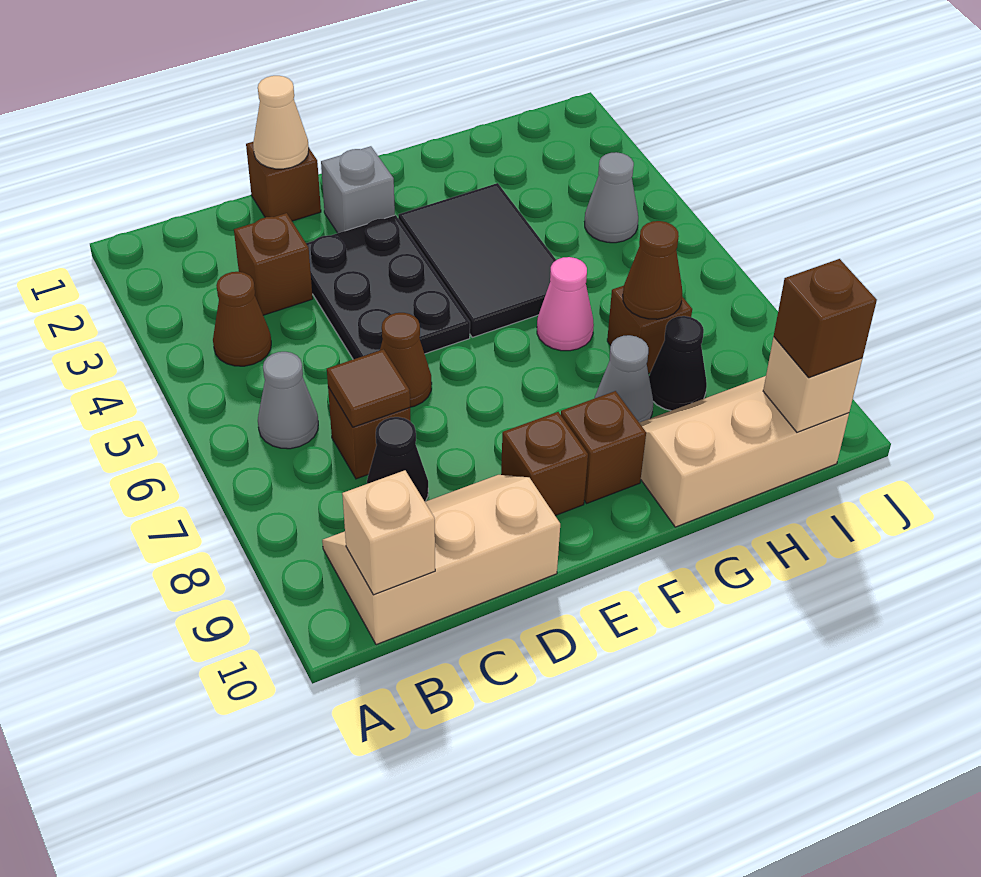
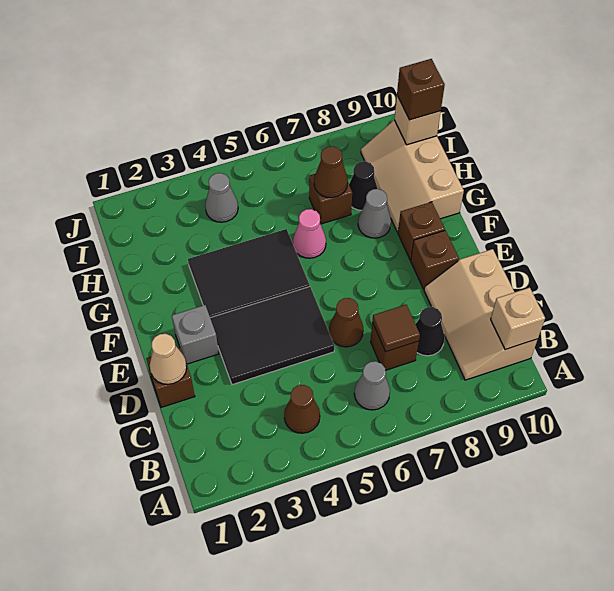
brown 1x1 brick [234,213,313,315] -> none
black 2x3 plate [306,215,470,359] -> black 2x3 tile [210,287,334,385]

